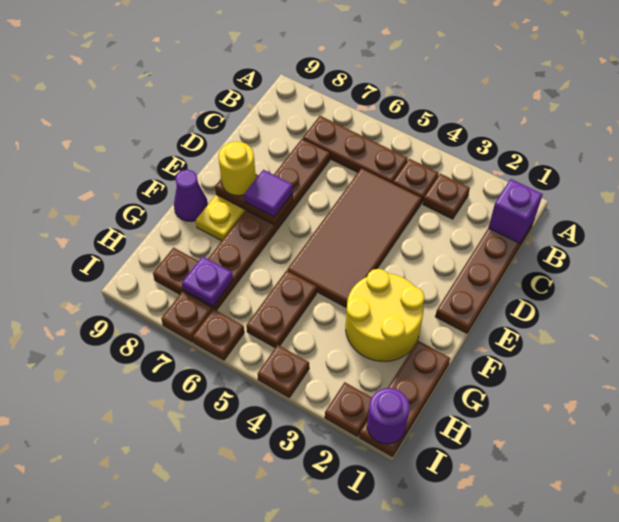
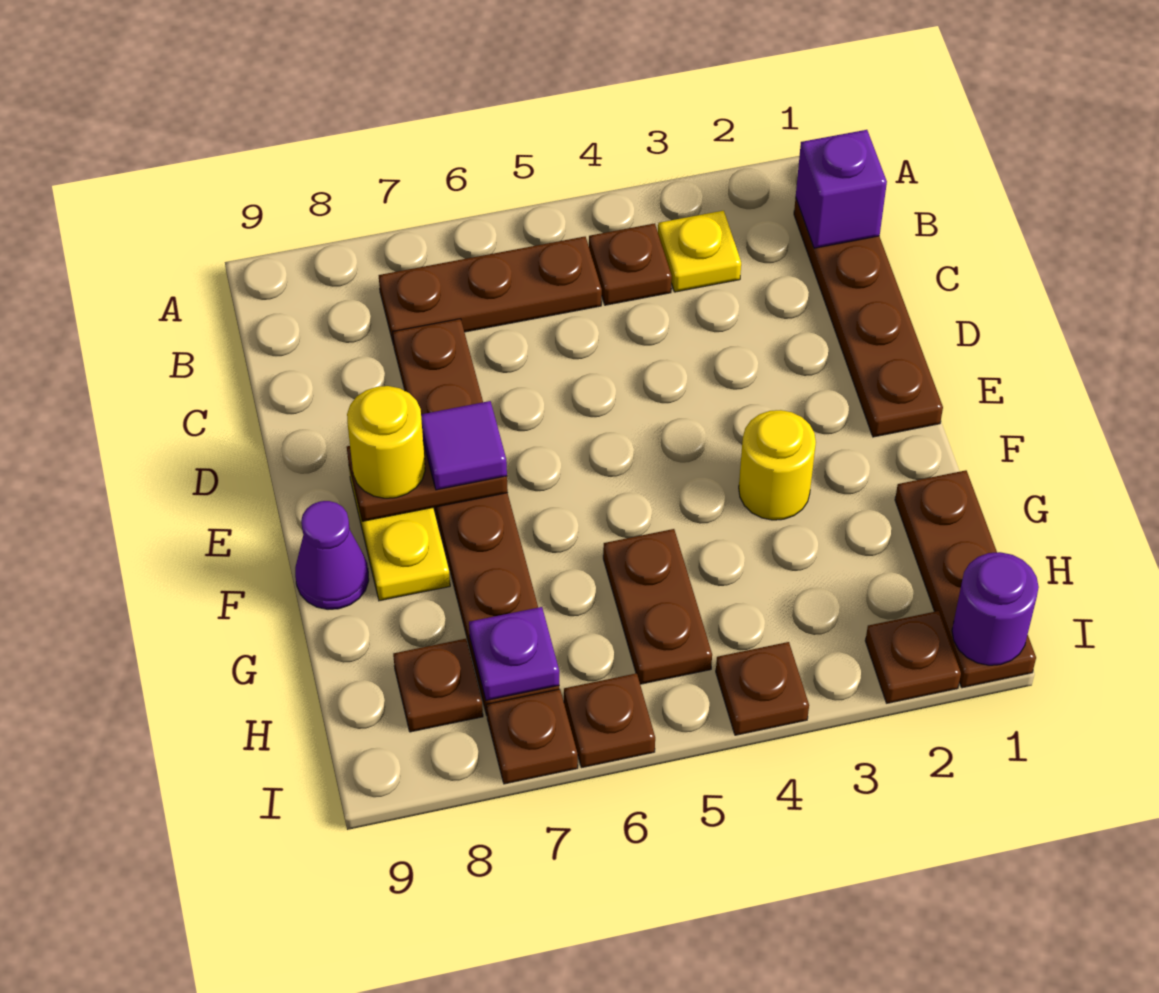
brown 1x1 plate [423,174,470,219] -> yellow 1x1 plate [658,211,741,292]
brown 2x4 tile [287,168,422,308] -> none
yellow 2x2 round brick [346,269,425,361] -> yellow 1x1 round brick [739,410,816,520]

